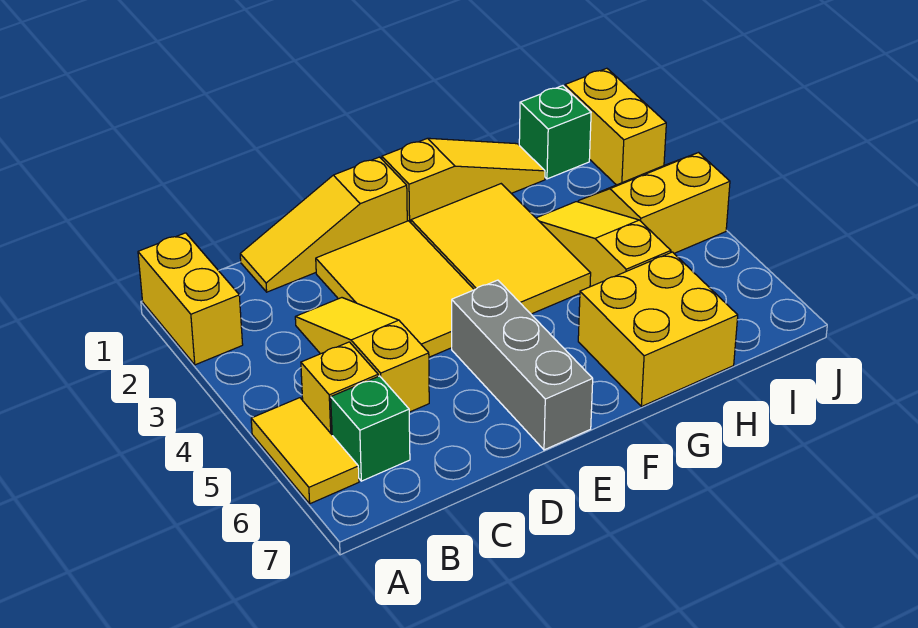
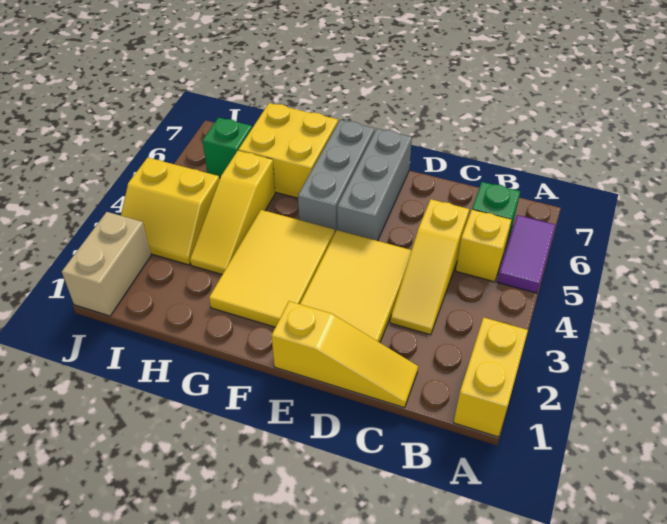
yellow 1x2 tile [251,398,359,504] -> purple 1x2 tile [497,215,555,293]
yellow 1x3 slope [382,138,545,223] -> none
none -> grey 1x3 brick [298,120,375,232]
green 1x1 brick [519,86,591,179] -> green 1x1 brick moved to [202,118,252,178]
yellow 1x2 brick [565,68,666,185] -> tan 1x2 brick [62,212,151,316]

